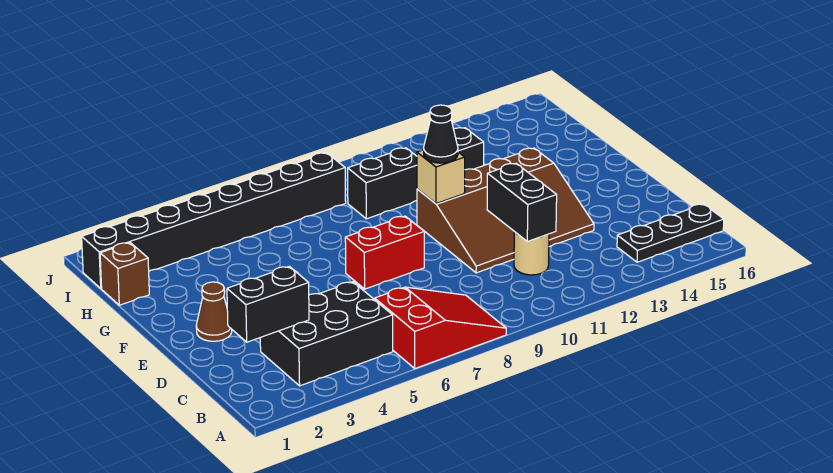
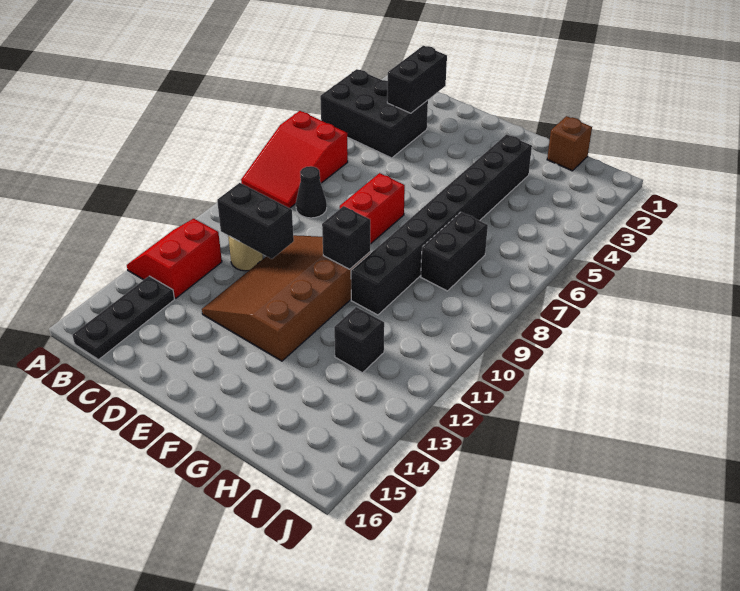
none -> red 2x2 slope [127,219,222,298]
black 2x3 brick [260,282,393,386] -> black 2x3 brick turned to [320,69,428,158]
brown 1x1 cone [196,282,232,341] -> none
tan 1x1 brick [417,150,465,204] -> black 1x1 brick [322,206,370,269]
black 1x1 cone [424,105,458,163] -> black 1x1 cone moved to [296,166,327,218]
black 1x2 brick [348,148,417,219] -> black 1x2 brick moved to [421,212,488,291]
black 1x8 brick [82,153,346,288] -> black 1x8 brick moved to [351,134,532,315]

